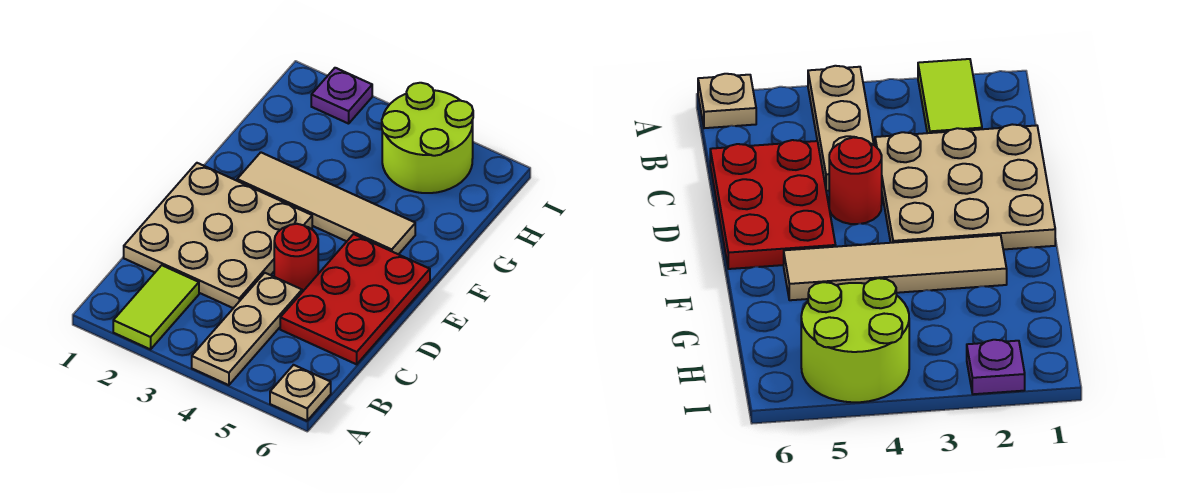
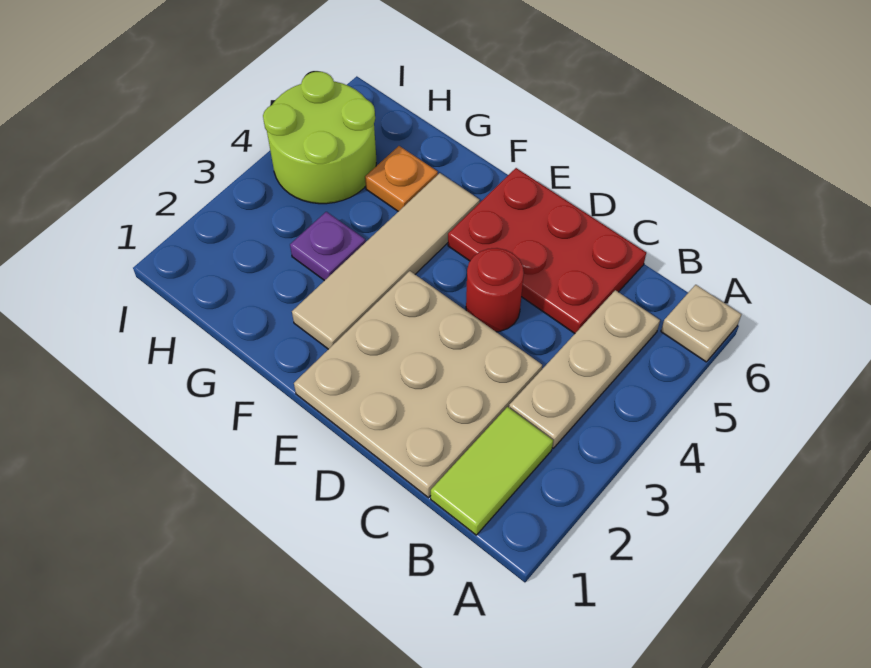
lime 1x2 tile [113,265,199,349] -> lime 1x2 tile turned to [431,407,553,535]
tan 1x3 plate [192,273,302,385] -> tan 1x3 plate turned to [509,290,660,448]
none -> orange 1x1 plate [365,146,438,212]
purple 1x1 plate [311,68,372,124] -> purple 1x1 plate moved to [290,212,366,281]

